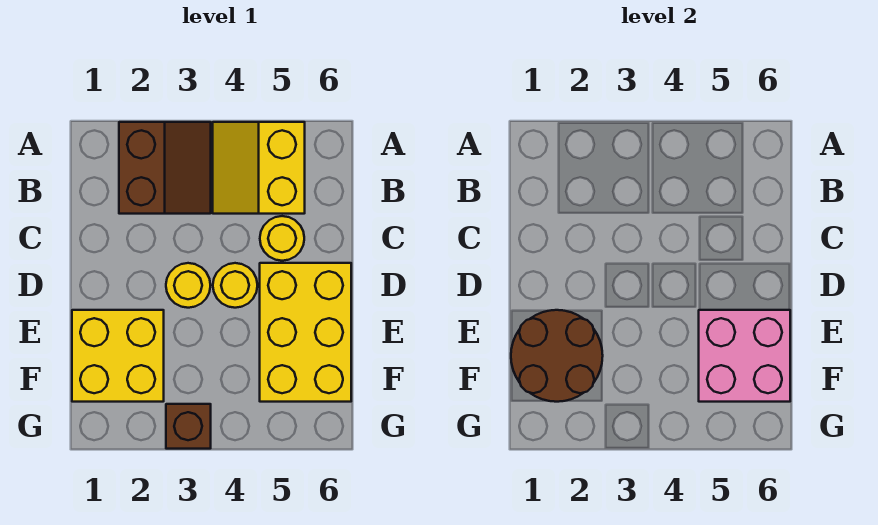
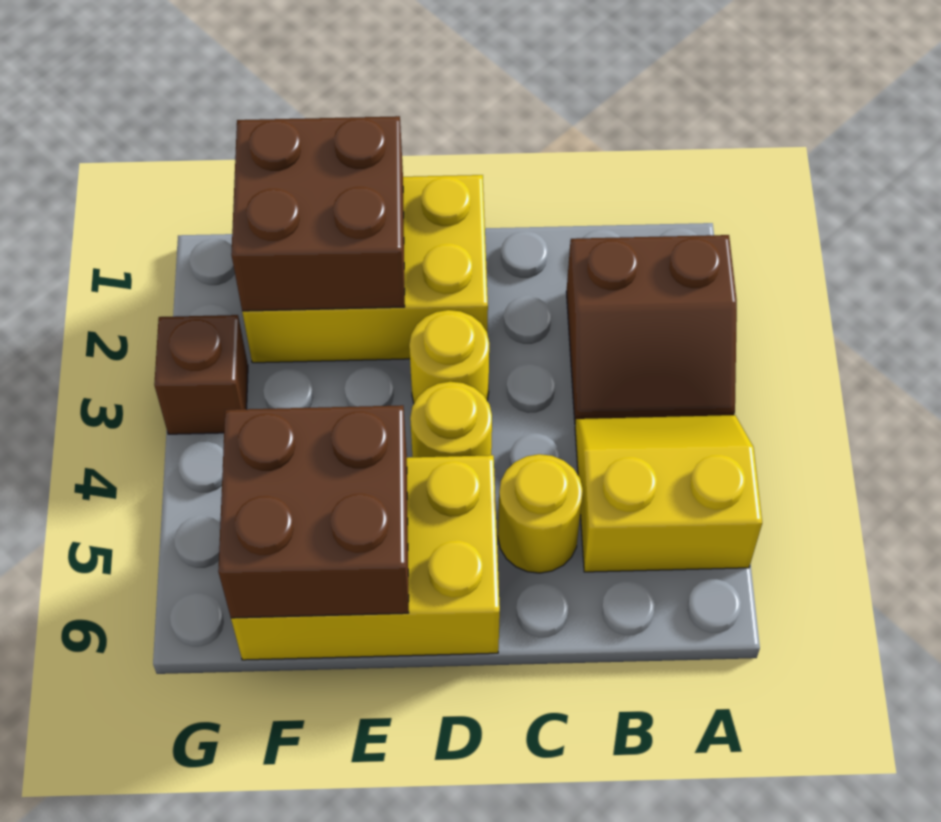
yellow 2x2 brick [72,310,164,402] -> yellow 2x3 brick [242,175,488,363]
brown 2x2 round brick [511,310,603,402] -> brown 2x2 brick [231,116,405,311]
pink 2x2 brick [699,310,790,402] -> brown 2x2 brick [218,405,409,618]

